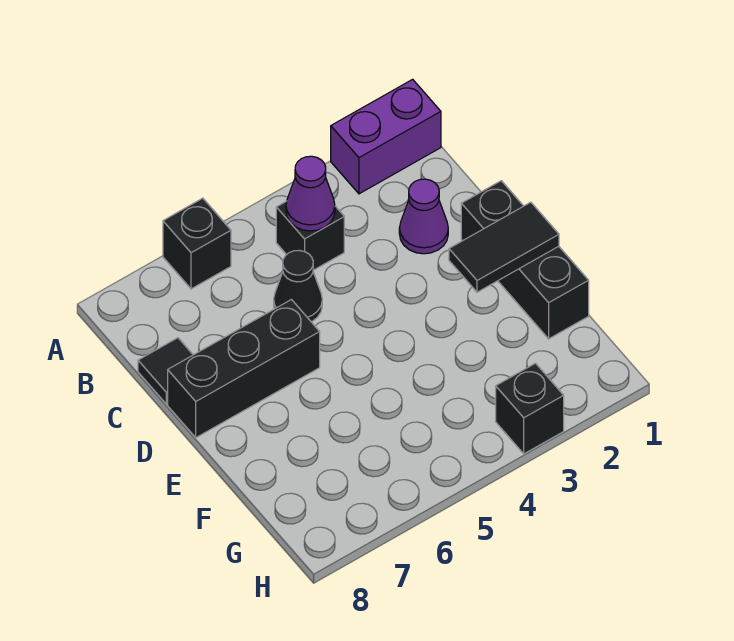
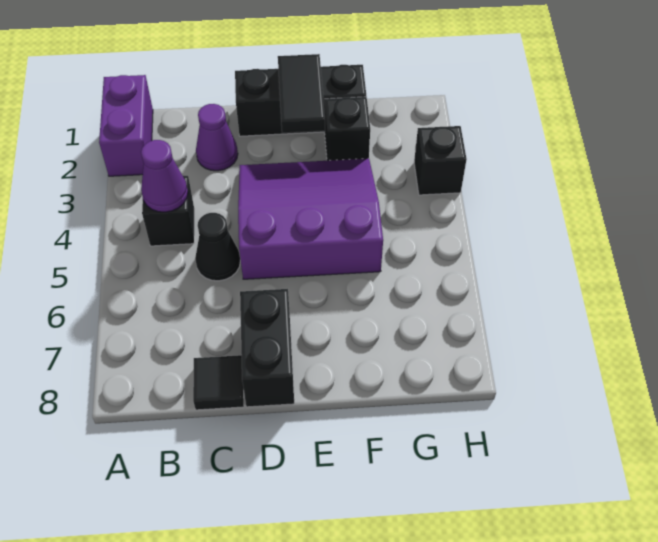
black 1x1 brick [163,198,231,289] -> black 1x1 brick moved to [325,97,370,161]
none -> purple 3x3 slope [238,158,383,279]
black 1x3 brick [168,300,320,438] -> black 1x2 brick [240,289,294,407]

